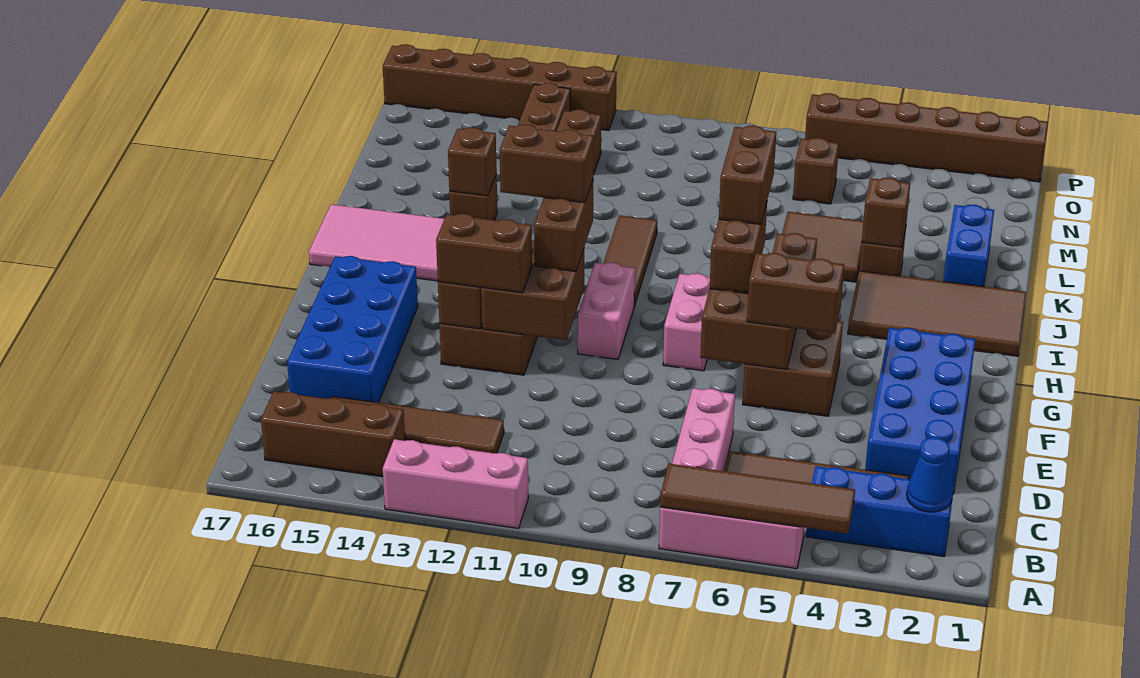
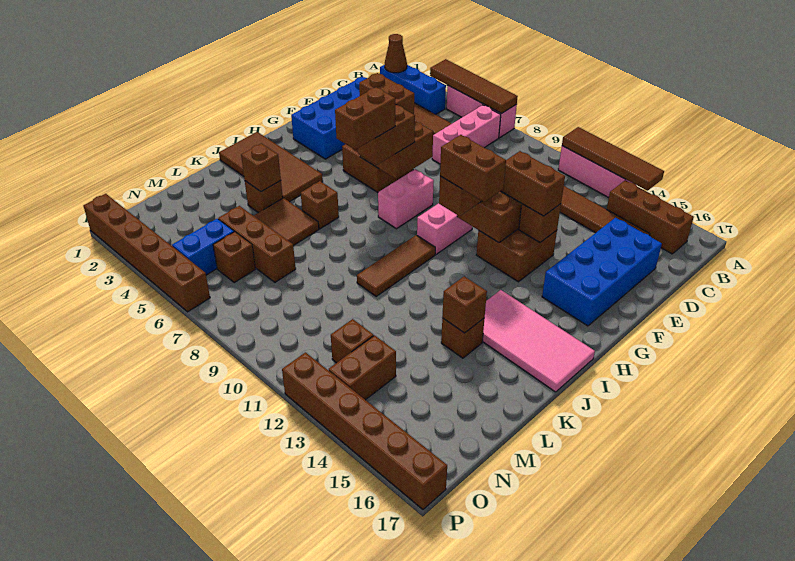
none -> brown 1x4 tile [562,127,664,191]
blue 1x1 cone [907,437,953,512] -> brown 1x1 cone [385,34,407,73]
blue 1x2 brick [944,205,994,286] -> blue 1x2 brick moved to [172,219,234,275]
none -> brown 1x3 brick [218,206,296,282]

